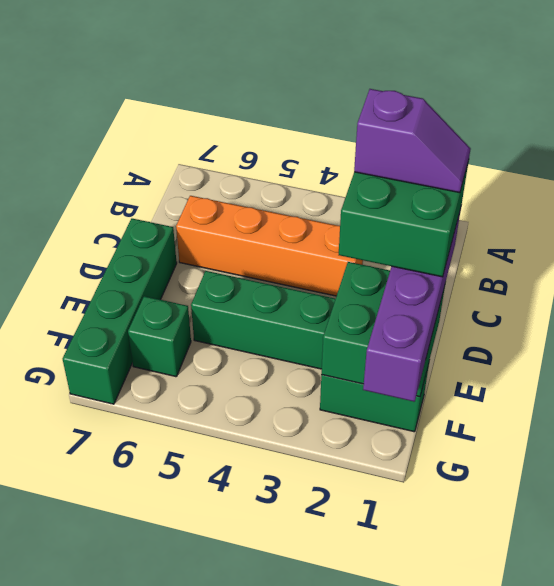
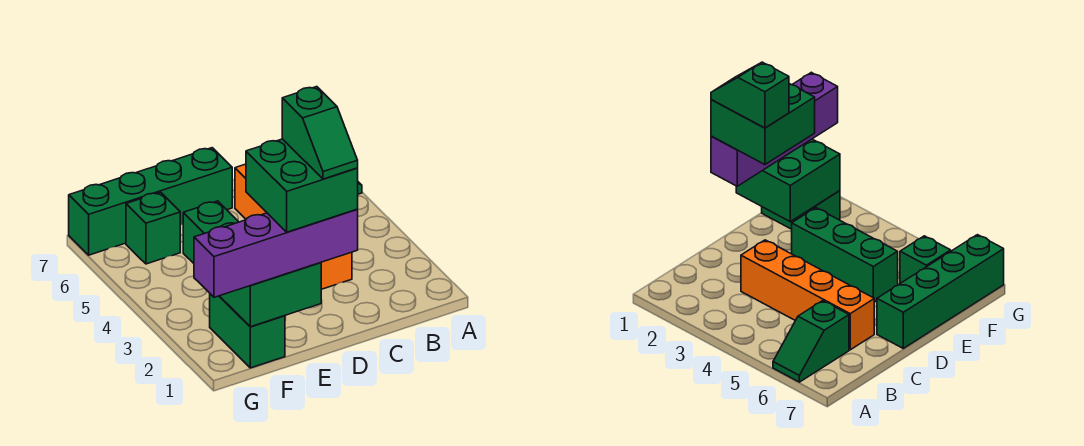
none -> green 1x2 slope [773,301,849,382]
purple 1x2 slope [354,89,471,193] -> green 1x2 slope [282,87,358,179]

